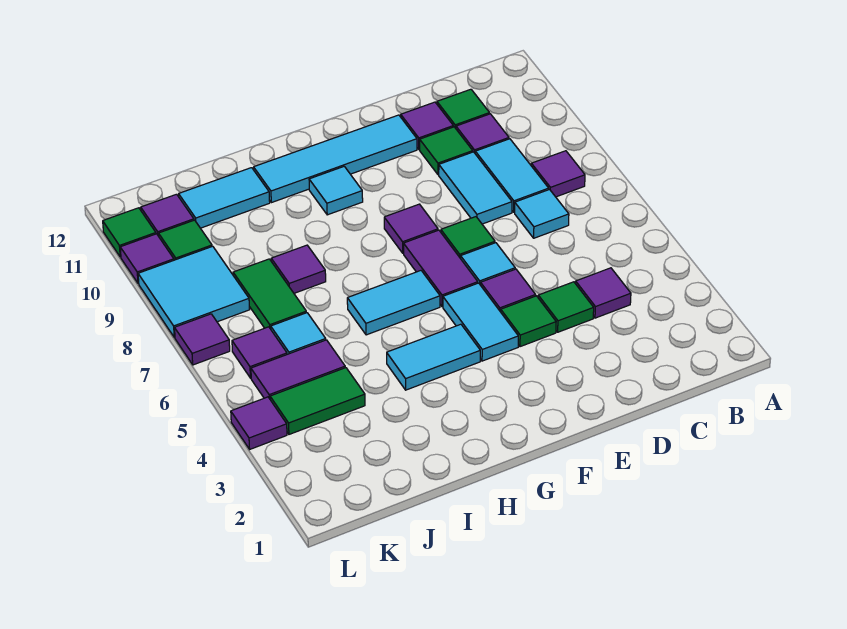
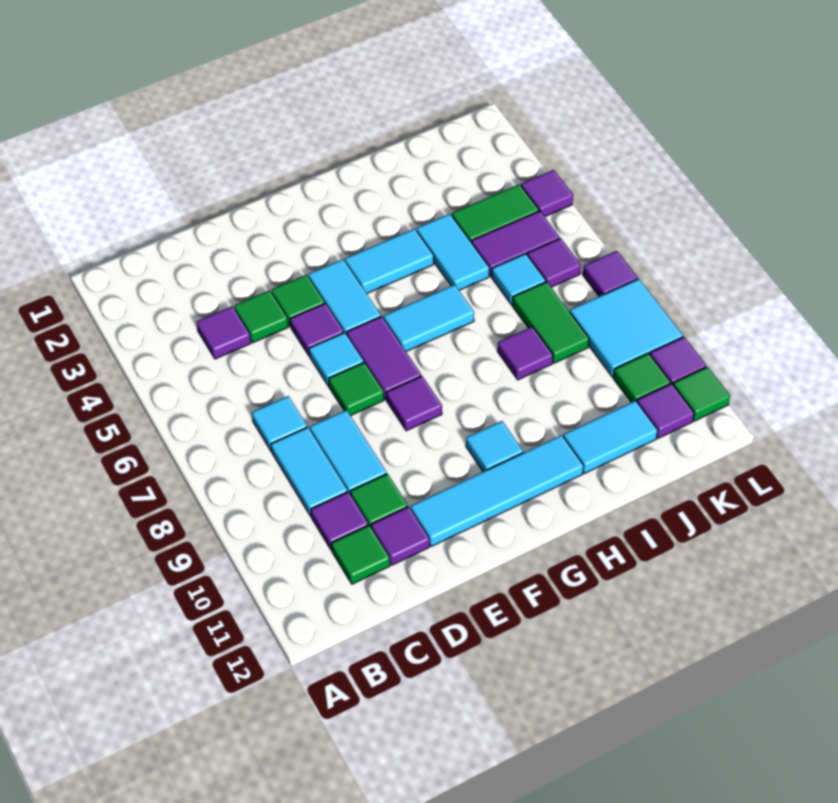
purple 1x1 tile [531,151,585,197] -> none
none -> cyan 1x2 tile [417,214,489,290]

